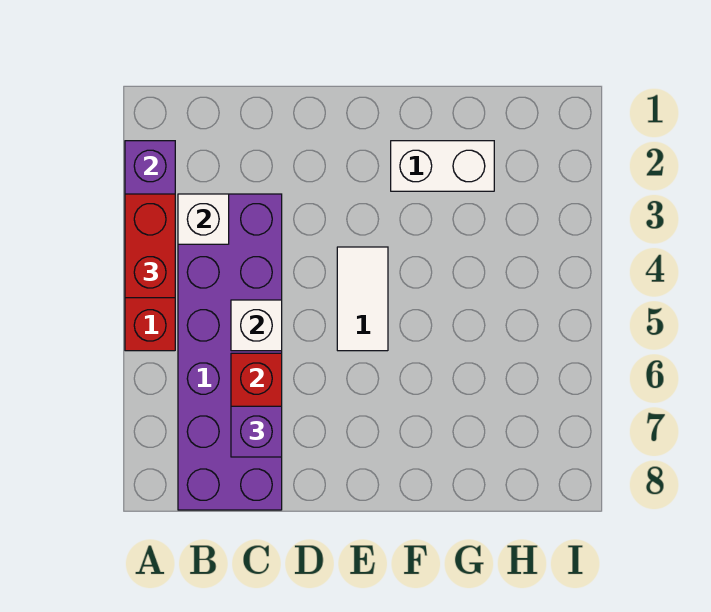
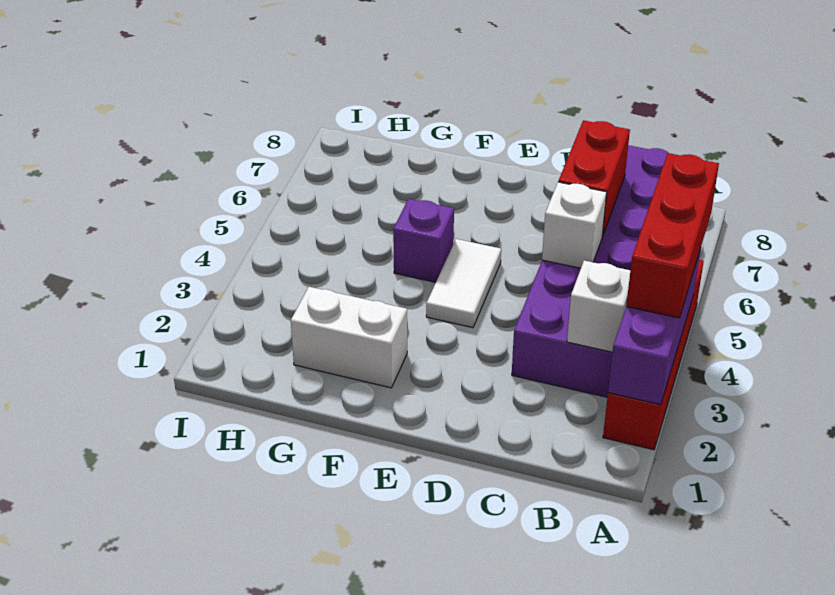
red 1x2 brick [125,194,175,298] -> red 1x3 brick [626,153,719,318]
purple 1x1 brick [231,406,282,457] -> purple 1x1 brick moved to [393,199,454,282]

